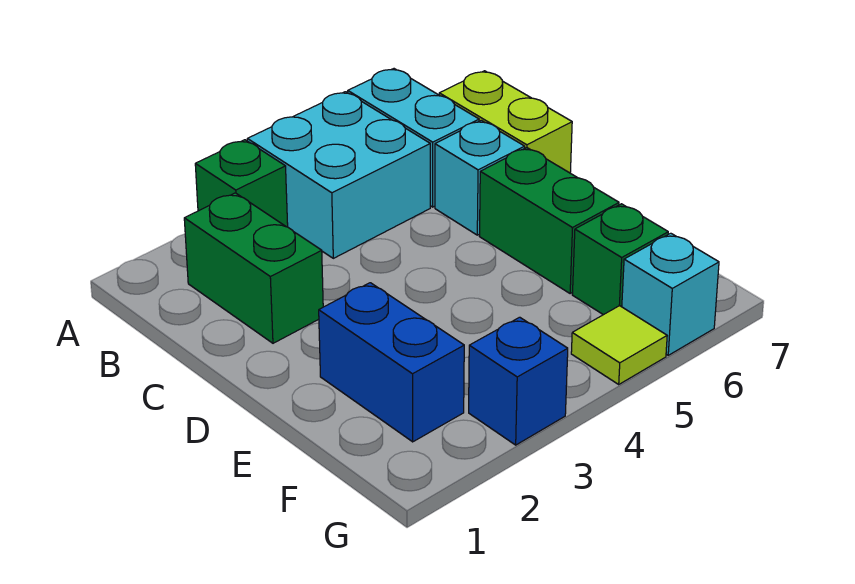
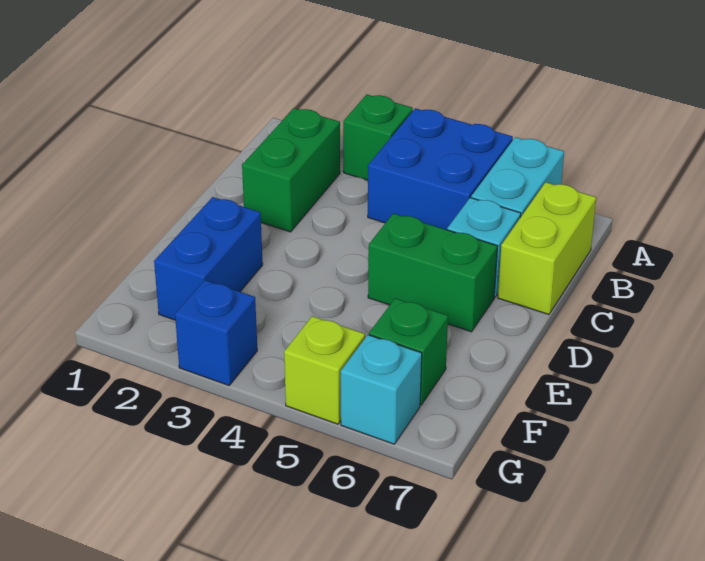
cyan 2x2 brick [247,92,430,258] -> blue 2x2 brick [368,108,513,230]
green 1x2 brick [479,148,619,293] -> green 1x2 brick turned to [368,213,498,332]
lime 1x1 tile [571,306,667,384] -> lime 1x1 brick [284,316,365,424]

